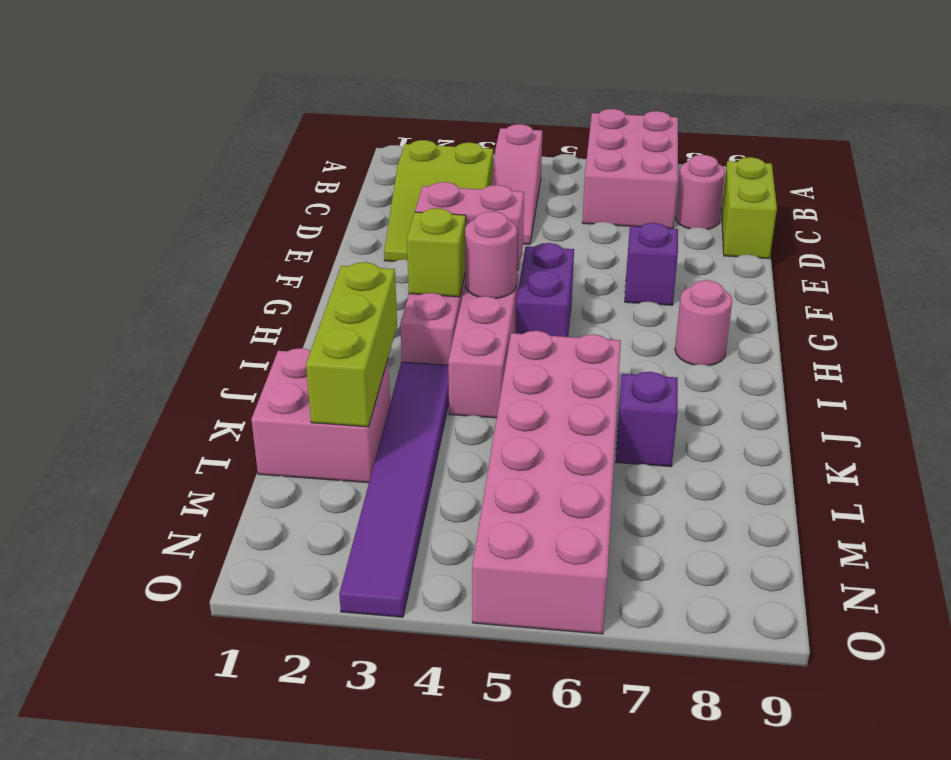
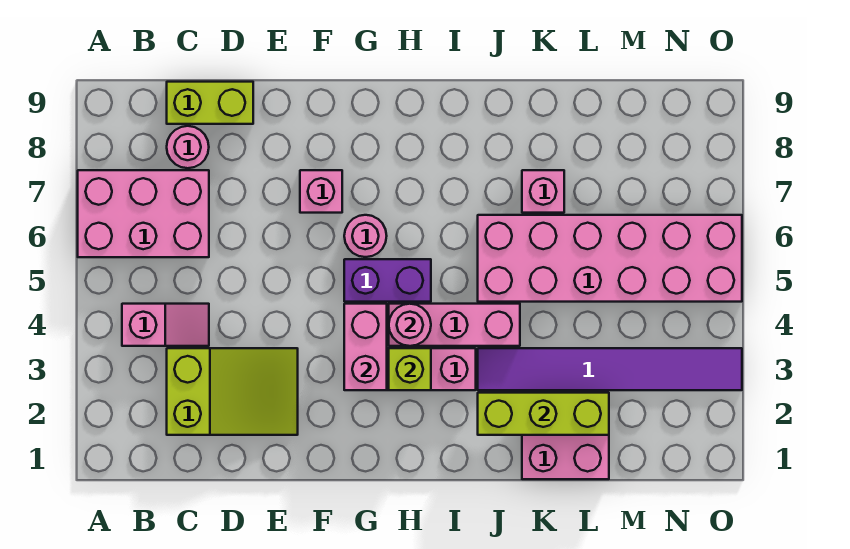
pink 1x3 slope [491,124,542,244] -> pink 1x2 slope [122,304,209,346]
purple 1x1 brick [625,223,678,305] -> pink 1x1 brick [300,170,342,213]
pink 1x1 round brick [675,280,732,366] -> pink 1x1 round brick moved to [344,215,387,257]
purple 1x1 brick [616,372,678,467] -> pink 1x1 brick [522,170,564,213]

